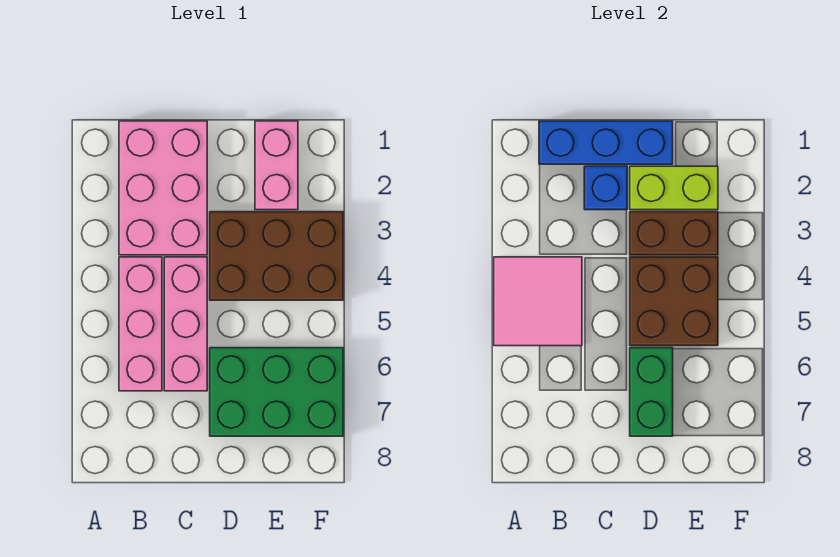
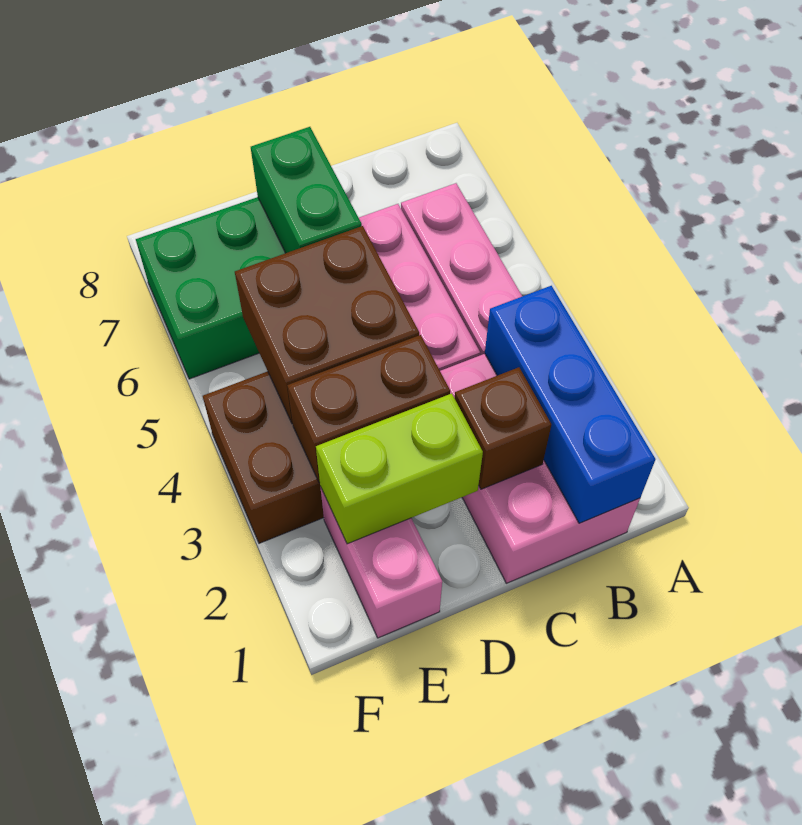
pink 2x2 tile [494,257,582,346] -> none
blue 1x3 brick [539,121,673,164] -> blue 1x3 brick turned to [485,286,655,523]
blue 1x1 brick [584,166,627,210] -> brown 1x1 brick [455,367,551,489]

